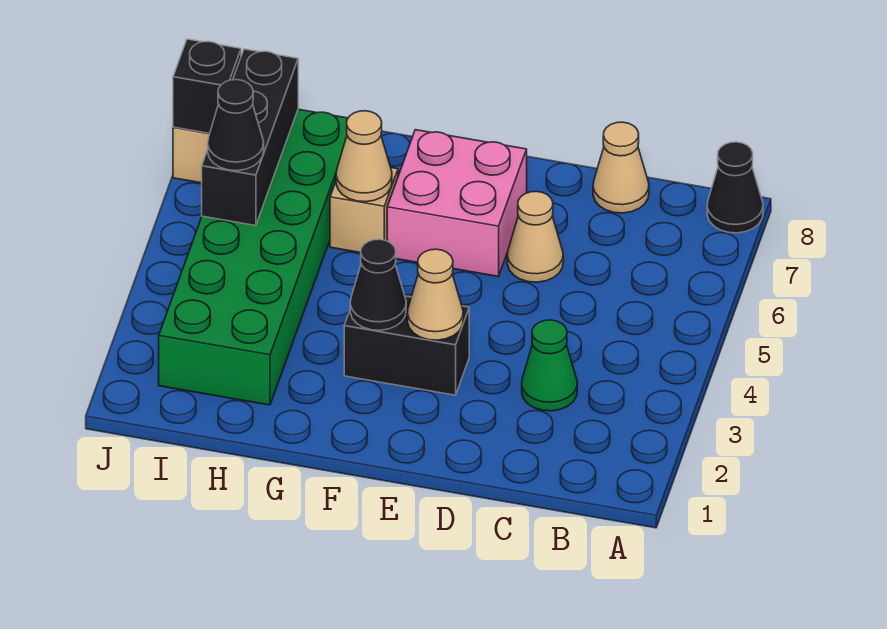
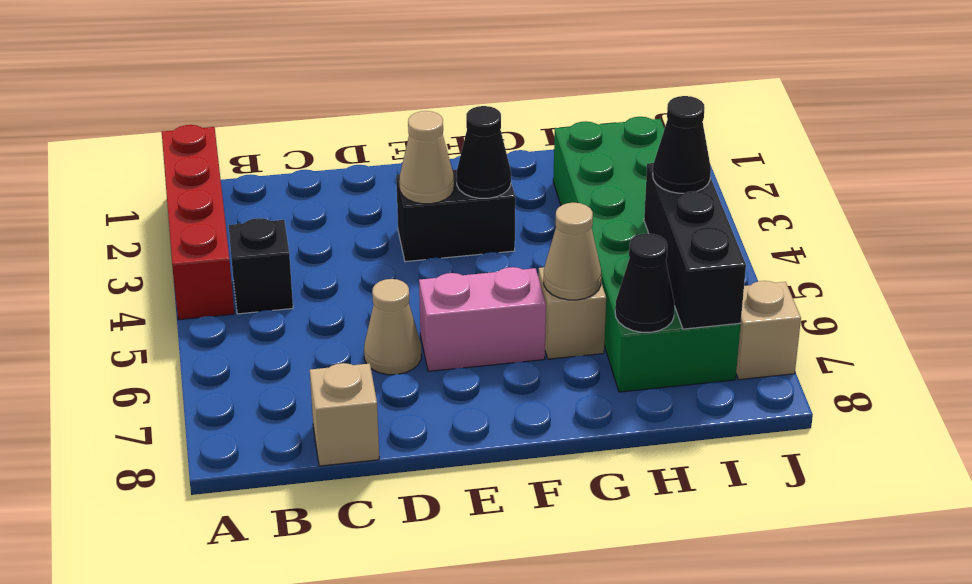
none -> red 1x4 brick [162,125,234,320]
black 1x1 cone [707,142,763,233] -> black 1x1 cone moved to [615,233,675,332]
green 1x1 cone [522,320,577,411] -> none
tan 1x1 cone [593,122,649,213] -> tan 1x1 brick [310,363,379,466]
pink 2x2 brick [387,130,527,276] -> pink 1x2 brick [419,267,546,371]
black 1x1 brick [173,39,241,133] -> black 1x1 brick moved to [229,218,293,314]

